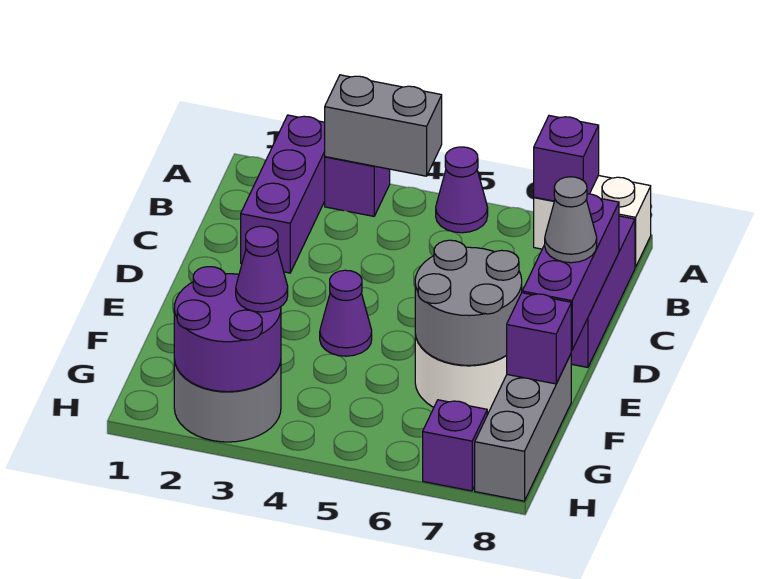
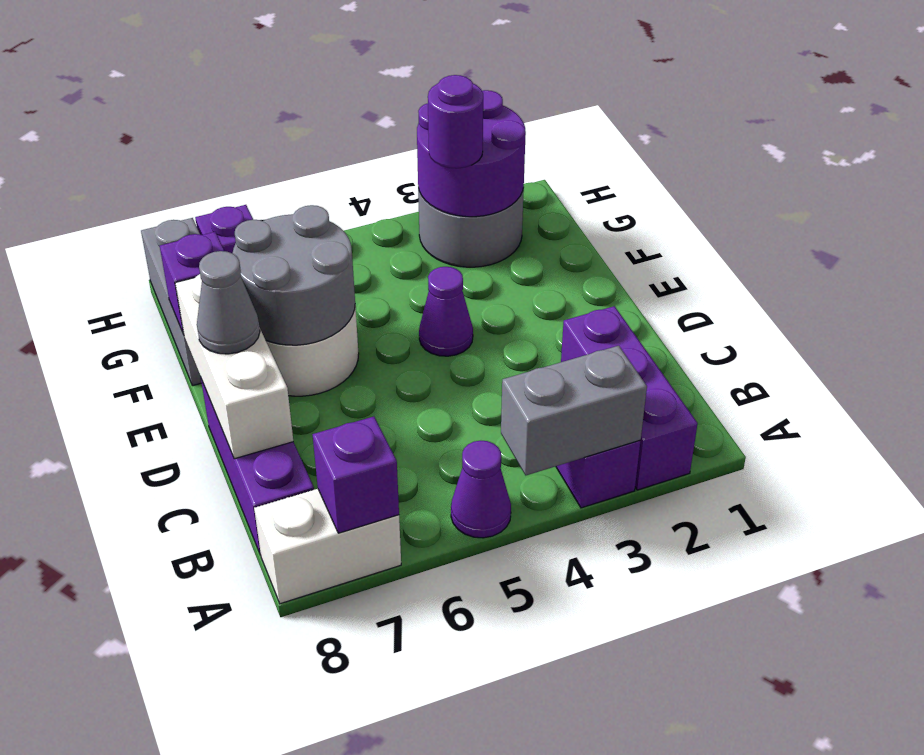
purple 1x3 brick [522,194,619,350] -> white 1x3 brick [175,274,293,459]
purple 1x1 cone [236,226,288,312] -> purple 1x1 round brick [428,75,483,168]

